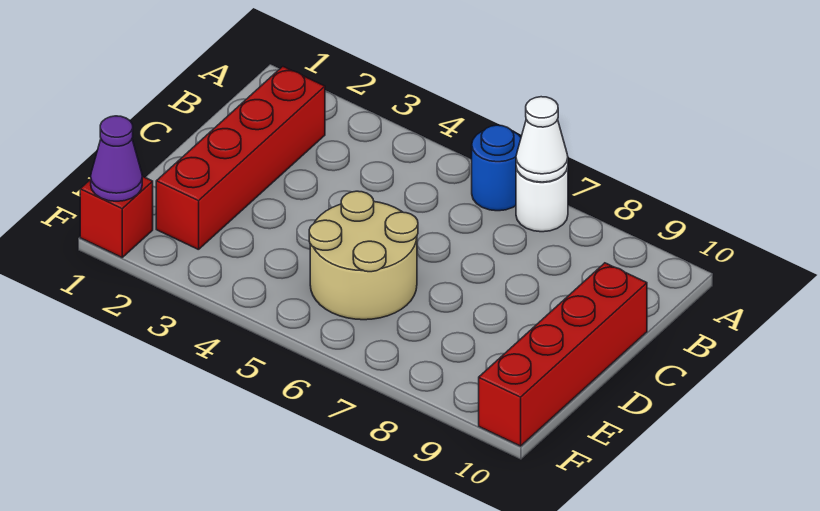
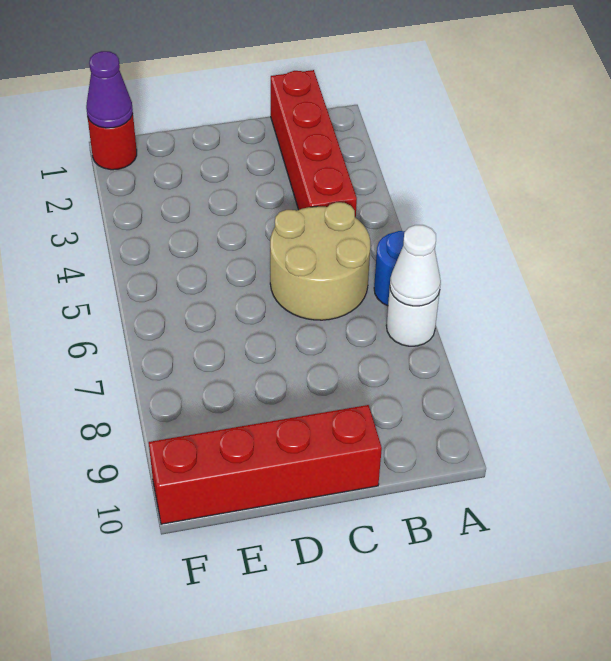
red 1x4 brick [156,67,325,250] -> red 1x4 brick turned to [271,70,357,218]
tan 2x2 round brick [309,191,418,320] -> tan 2x2 round brick moved to [270,202,370,320]
red 1x1 brick [80,176,153,257] -> red 1x1 round brick [88,114,137,170]

